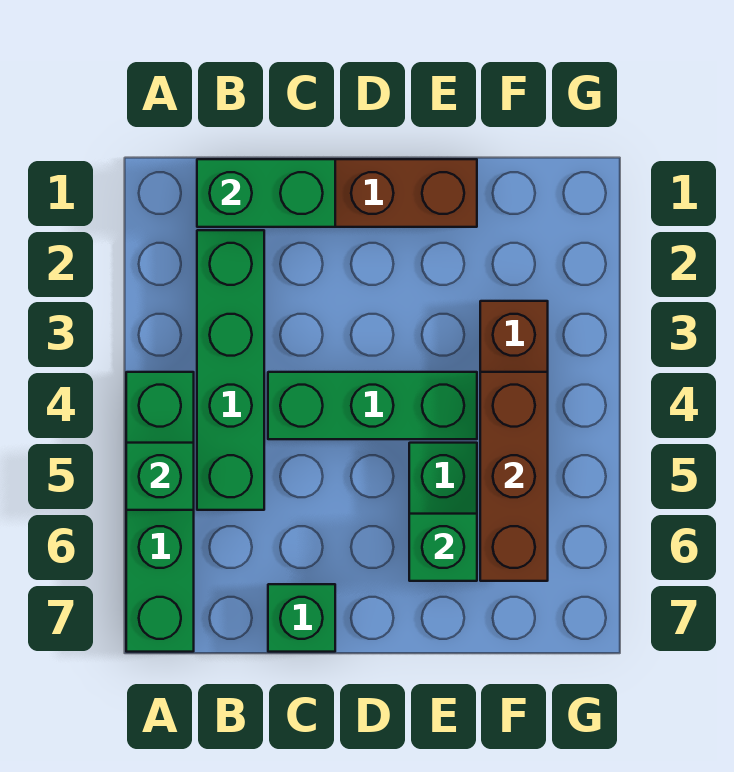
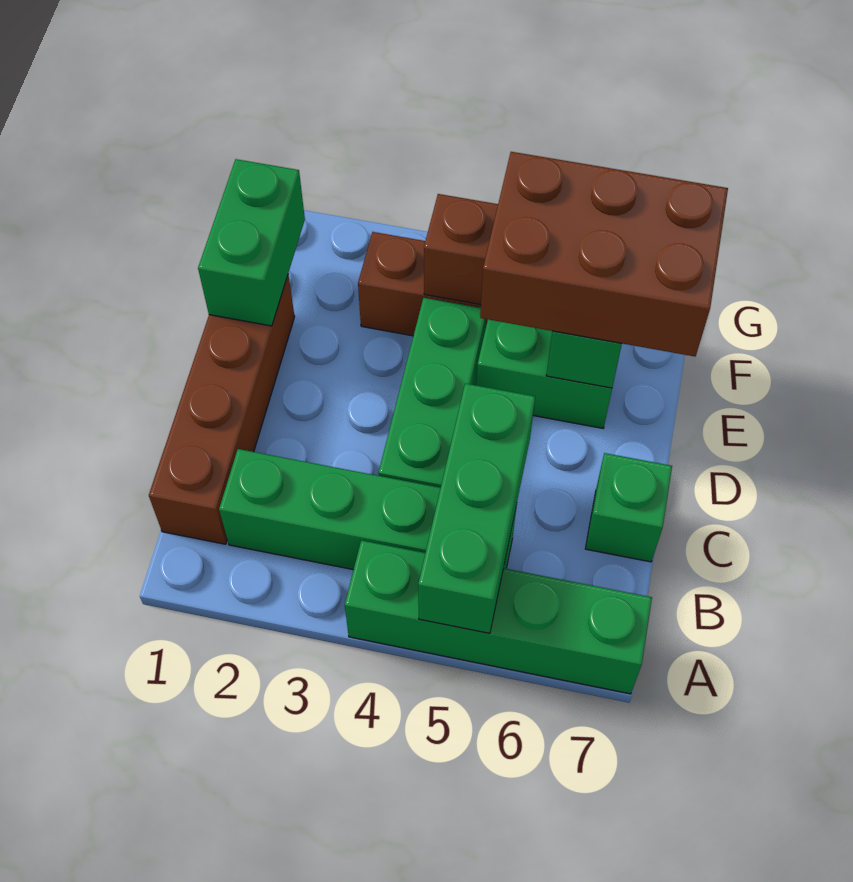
green 1x1 brick [126,443,194,510] -> green 1x3 brick [418,383,535,633]
green 1x2 brick [197,159,335,227] -> green 1x2 brick moved to [198,159,305,326]
none -> brown 2x3 brick [480,152,728,356]

